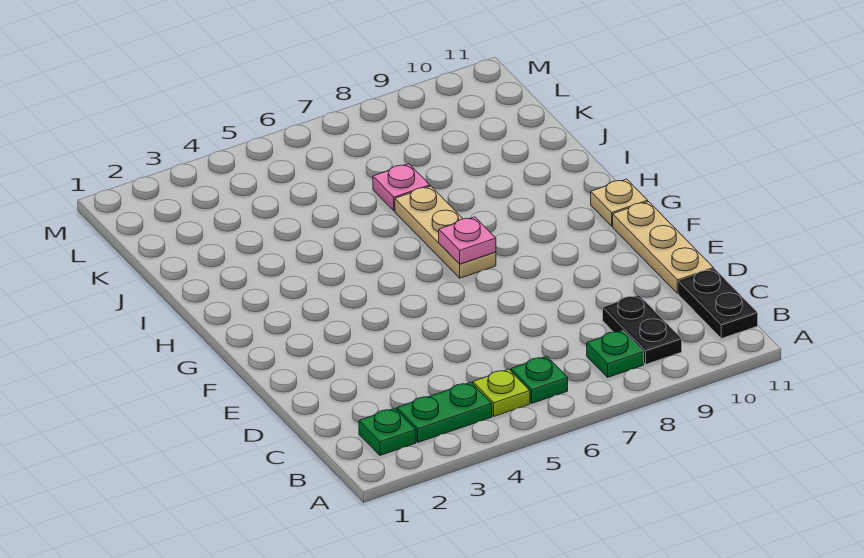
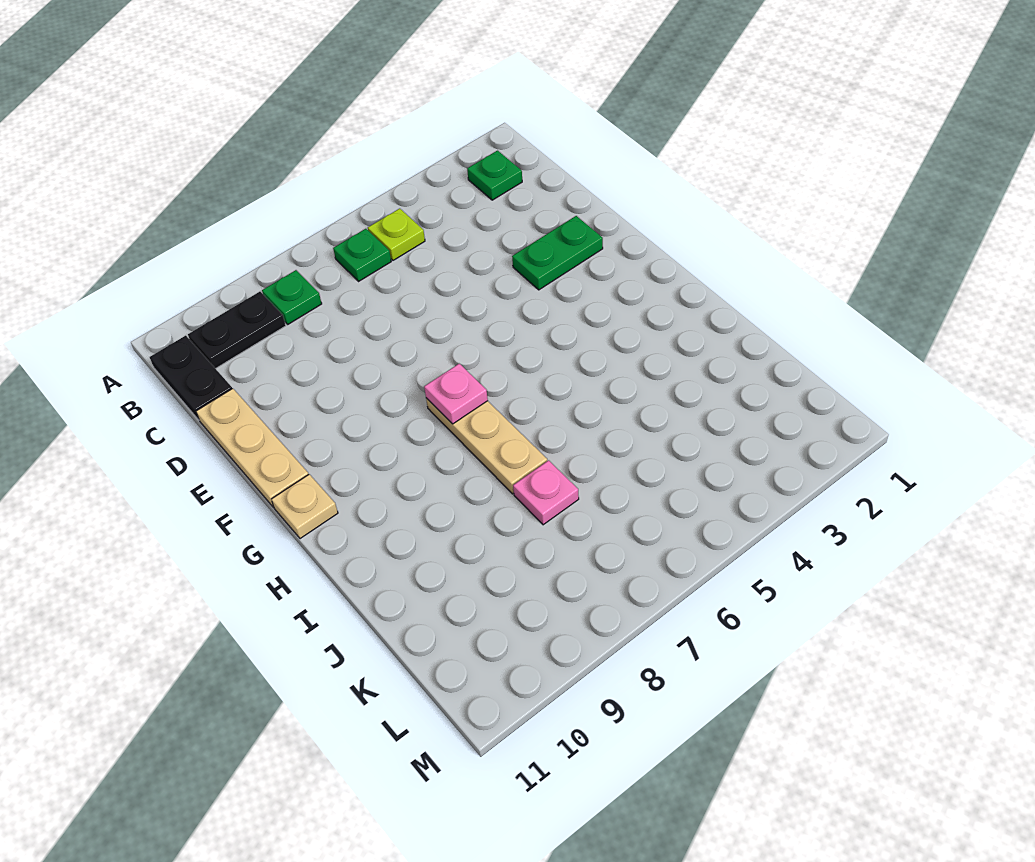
green 1x2 plate [397,382,492,442] -> green 1x2 plate moved to [512,216,603,290]
black 1x2 plate [603,295,682,364] -> black 1x2 plate turned to [188,292,286,369]

